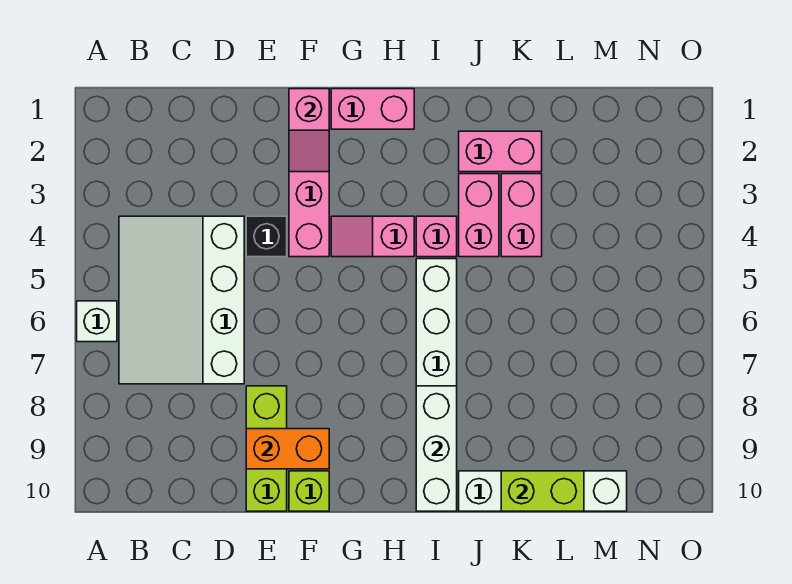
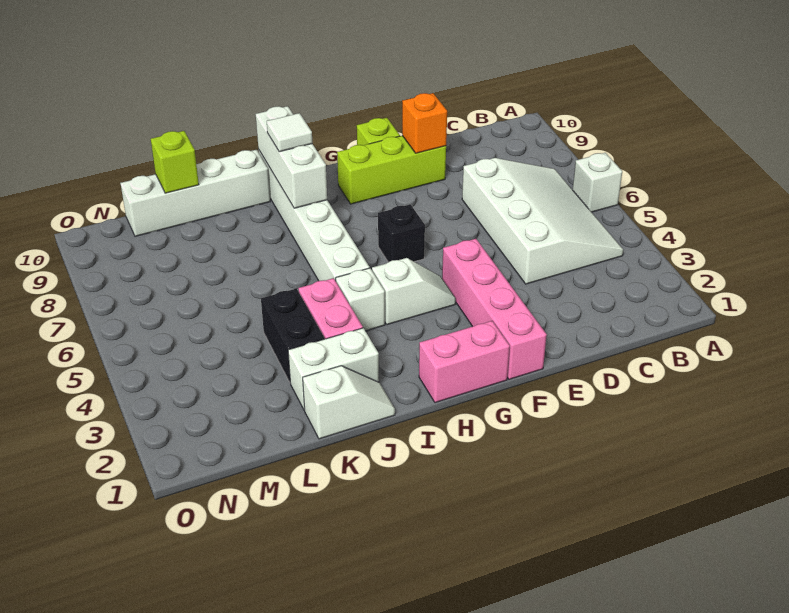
black 1x1 brick [246,216,287,257] -> black 1x1 brick moved to [378,204,425,262]
lime 1x3 brick [246,386,287,511] -> lime 1x3 brick turned to [337,136,446,204]
orange 1x2 brick [246,429,329,469] -> orange 1x1 brick [402,93,447,153]
pink 1x2 slope [289,89,329,172] -> none
pink 1x2 slope [331,216,414,257] -> white 1x2 slope [372,258,456,325]
pink 1x1 brick [416,216,457,257] -> white 1x1 brick [336,268,385,331]
none -> white 1x1 tile [267,113,313,152]
none -> white 1x2 slope [303,366,395,439]
pink 1x2 brick [459,131,542,172] -> white 1x2 brick [288,328,379,410]
pink 1x2 brick [501,174,542,257] -> black 1x2 brick [261,289,325,382]
lime 1x2 brick [501,471,584,511] -> lime 1x1 brick [151,131,199,193]

